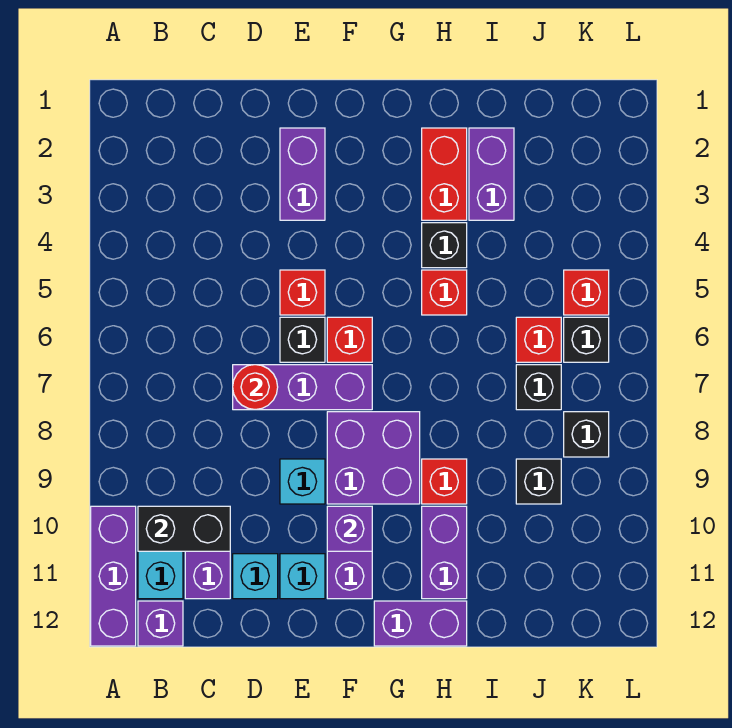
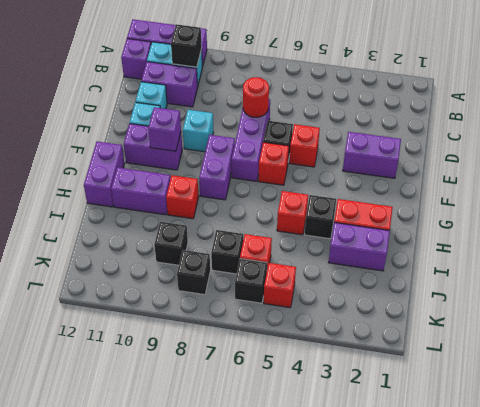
black 1x2 brick [138,506,230,551] -> black 1x1 brick [171,24,202,67]
purple 2x2 brick [327,412,420,504] -> purple 1x2 brick [199,135,235,200]

